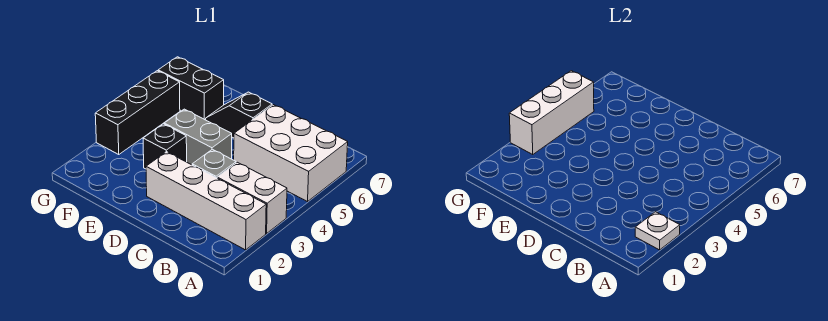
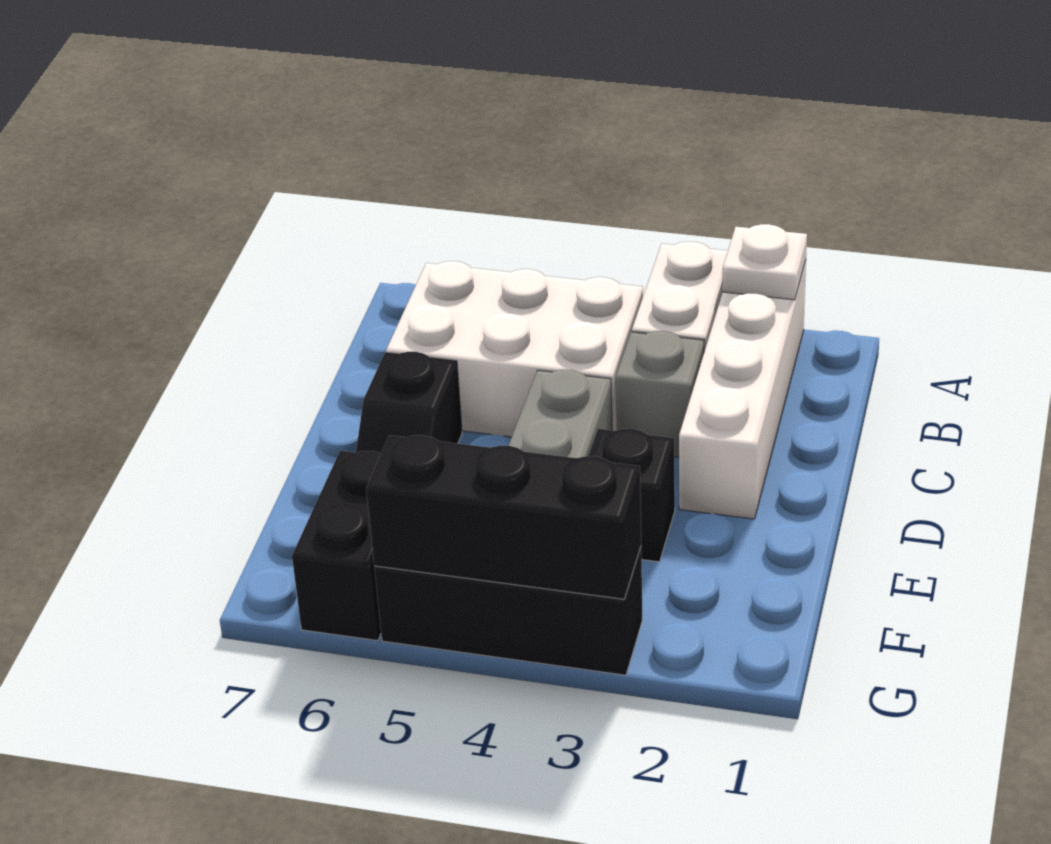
white 2x3 brick [234,105,348,202] -> white 2x3 brick turned to [386,261,643,437]
white 1x3 brick [509,71,594,155] -> black 1x3 brick [366,435,641,599]

